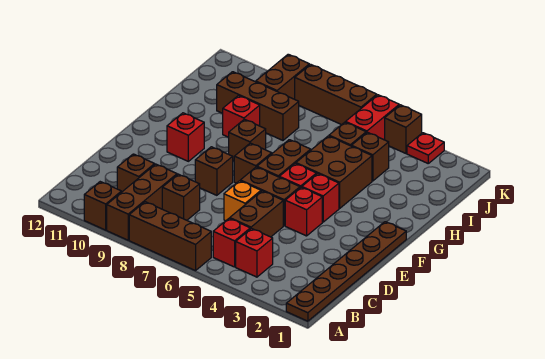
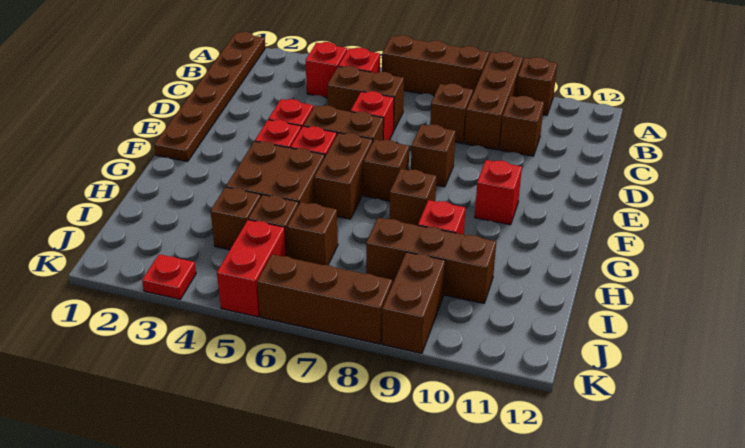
brown 1x2 brick [230,191,283,237] -> brown 1x2 brick turned to [327,66,404,131]
orange 1x1 brick [224,181,261,221] -> red 1x1 brick [351,91,394,140]
brown 1x1 brick [385,105,422,153] -> brown 1x1 brick moved to [287,202,338,265]

